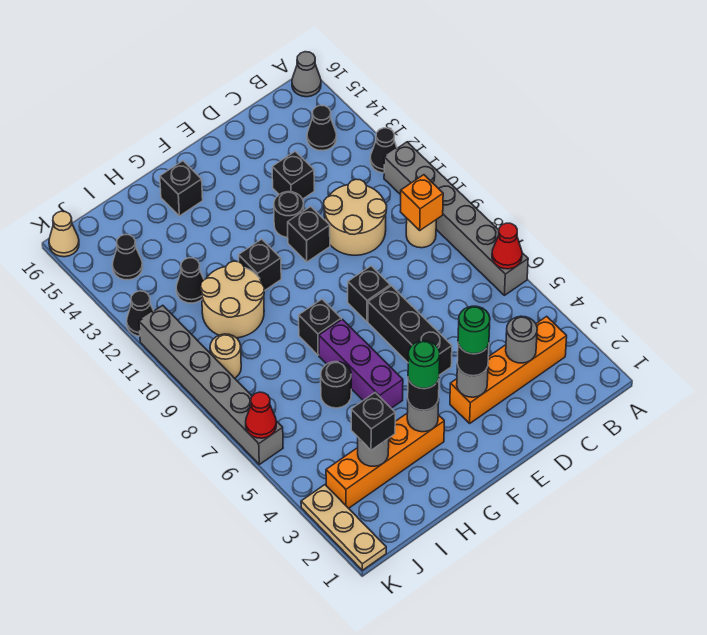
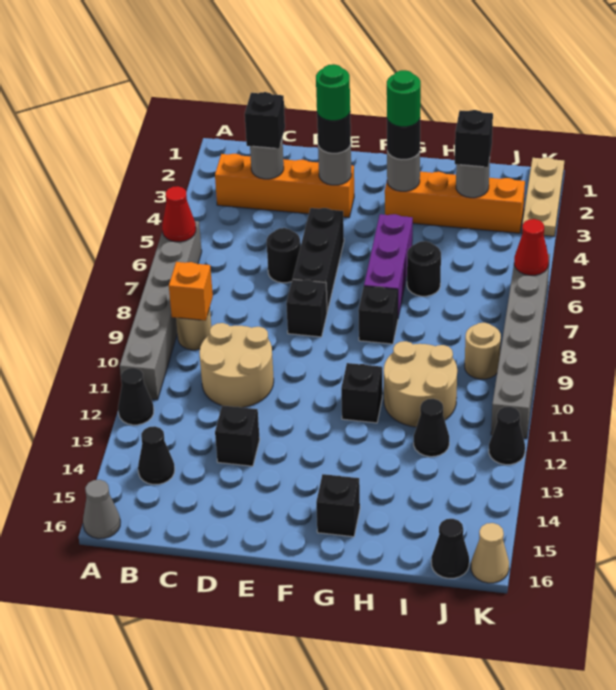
black 1x1 brick [288,206,330,262] -> black 1x1 brick moved to [245,92,285,149]
black 1x1 round brick [274,192,304,237] -> black 1x1 round brick moved to [267,228,300,283]
black 1x1 cone [112,235,143,280] -> black 1x1 cone moved to [431,519,469,578]

